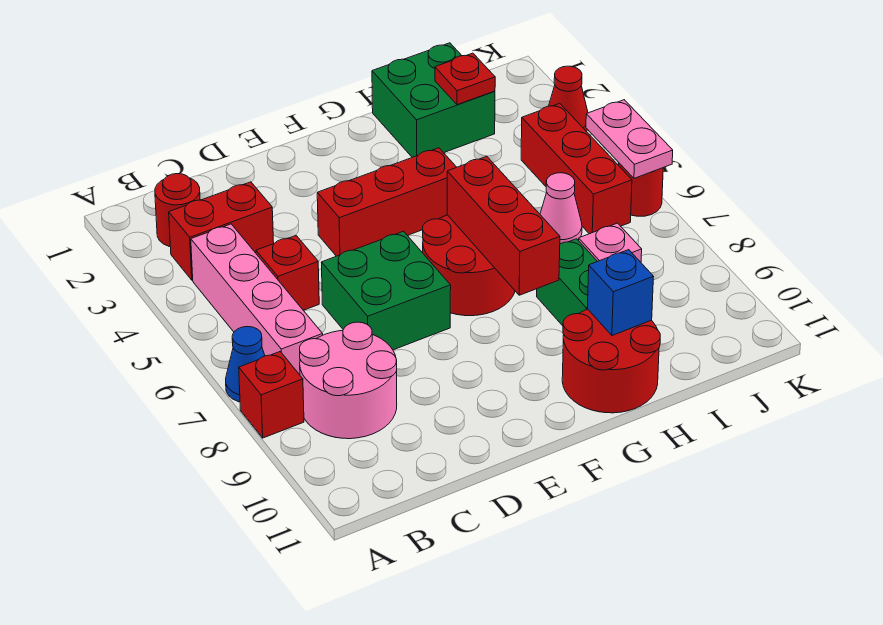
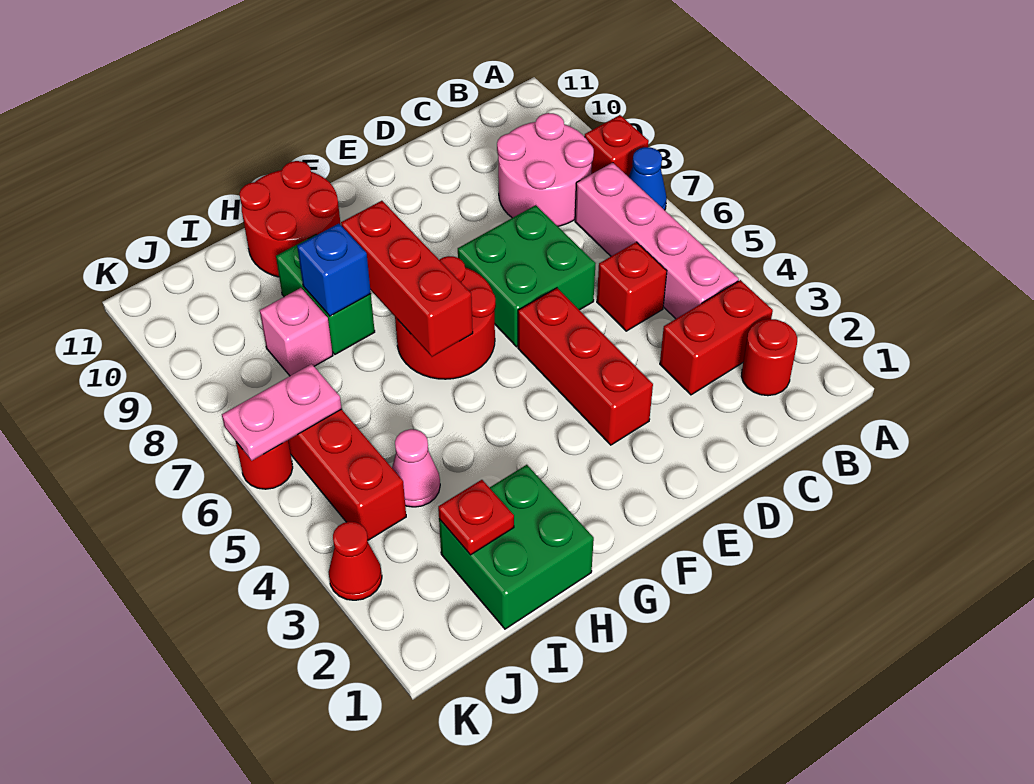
red 1x3 brick [317,148,457,256] -> red 1x3 brick turned to [518,288,653,445]
blue 1x1 brick [588,250,654,336] -> blue 1x1 brick moved to [297,224,371,316]
pink 1x1 cone [540,173,582,244] -> pink 1x1 cone moved to [392,429,440,507]
pink 1x2 plate [586,100,673,178] -> pink 1x2 plate turned to [222,364,342,461]

